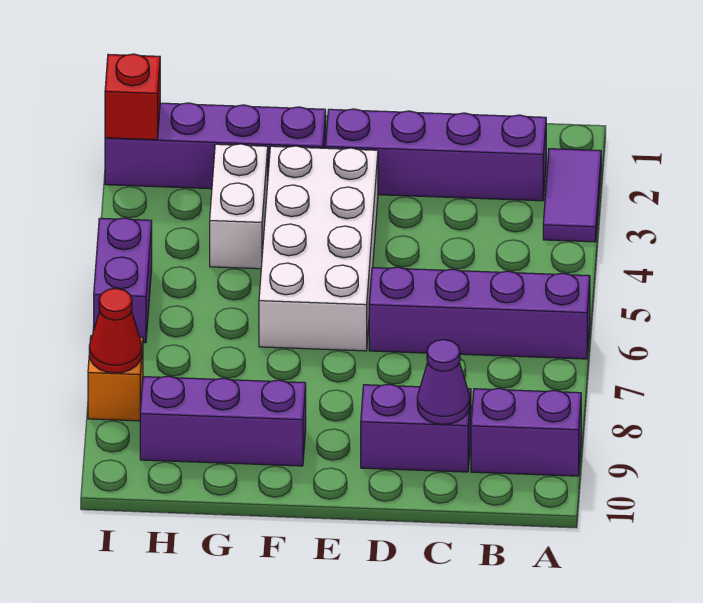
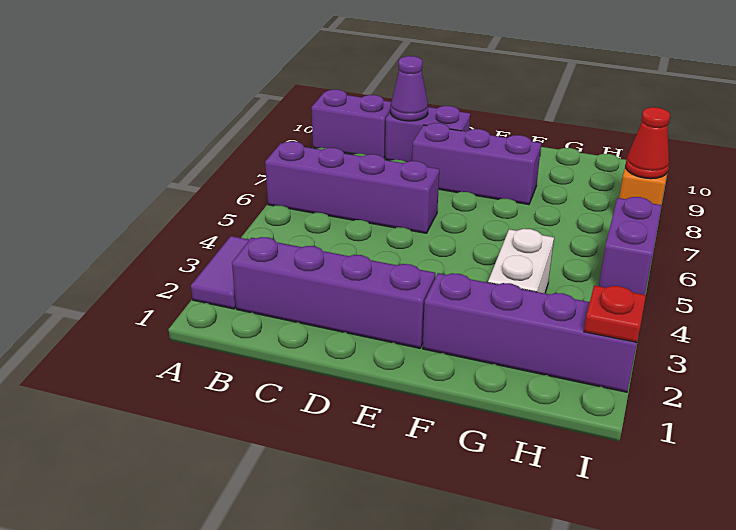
white 2x4 brick [259,146,378,351] -> none
purple 1x3 brick [140,376,306,466] -> purple 1x3 brick moved to [412,123,541,204]
red 1x1 brick [105,54,160,140] -> red 1x1 plate [584,285,646,342]

